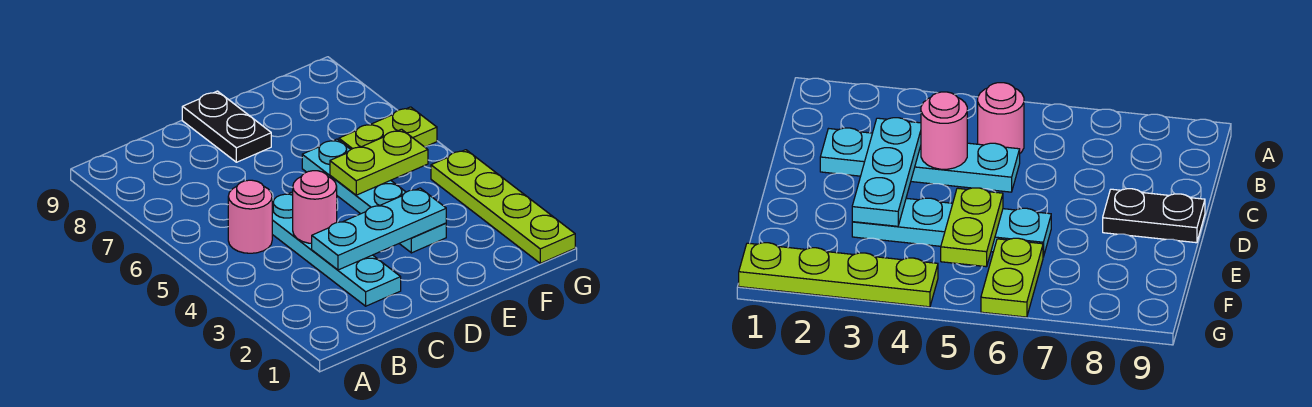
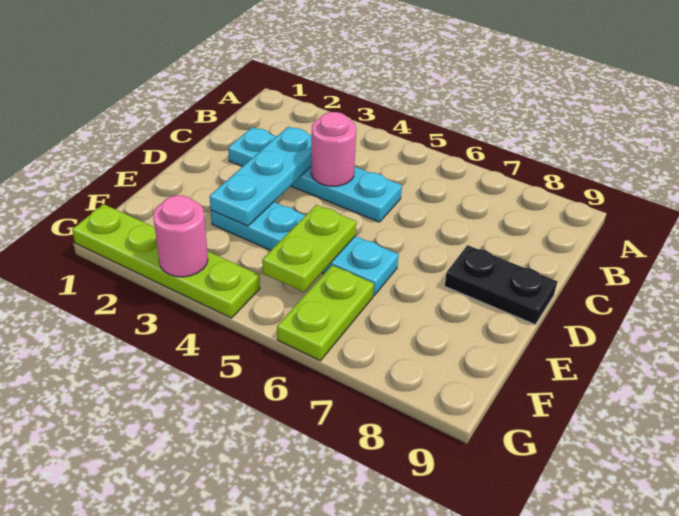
pink 1x1 round brick [228,180,272,253] -> pink 1x1 round brick moved to [153,195,208,277]

